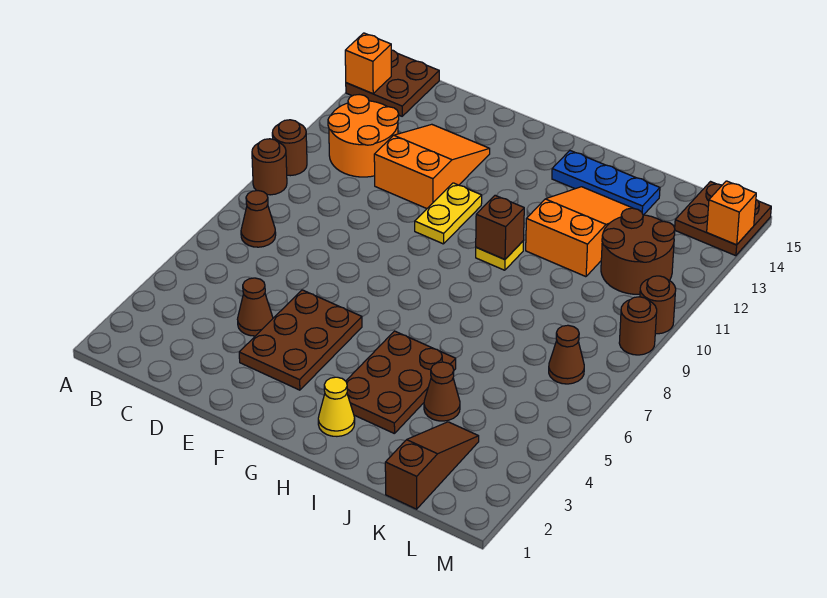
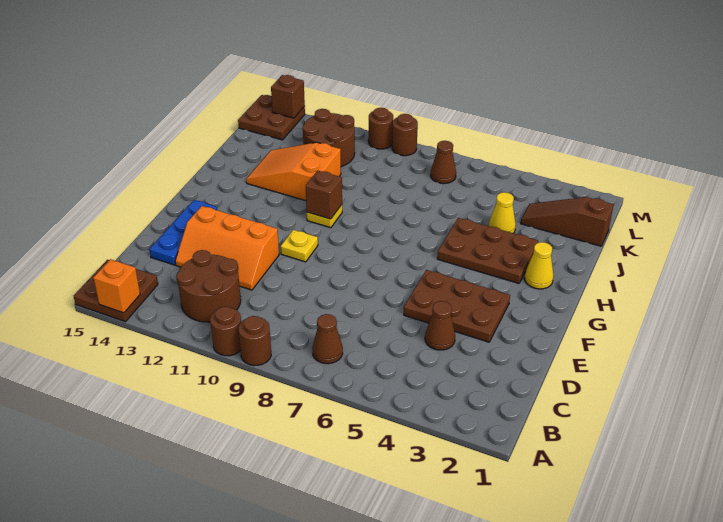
orange 2x2 round brick [328,95,399,177] -> brown 2x2 round brick [176,250,241,322]
orange 2x3 slope [374,124,490,209] -> orange 2x3 slope turned to [175,206,279,290]
yellow 1x2 plate [415,183,482,244] -> yellow 1x1 plate [281,230,318,262]
blue 1x3 plate [552,151,660,215] -> blue 1x3 plate moved to [149,200,217,265]
brown 1x1 cone [424,362,460,421] -> yellow 1x1 cone [488,192,516,233]
orange 1x1 brick [707,181,756,245] -> brown 1x1 brick [271,75,305,118]

